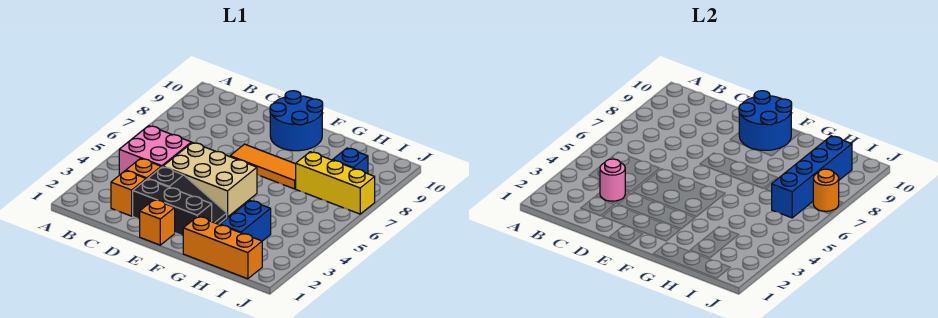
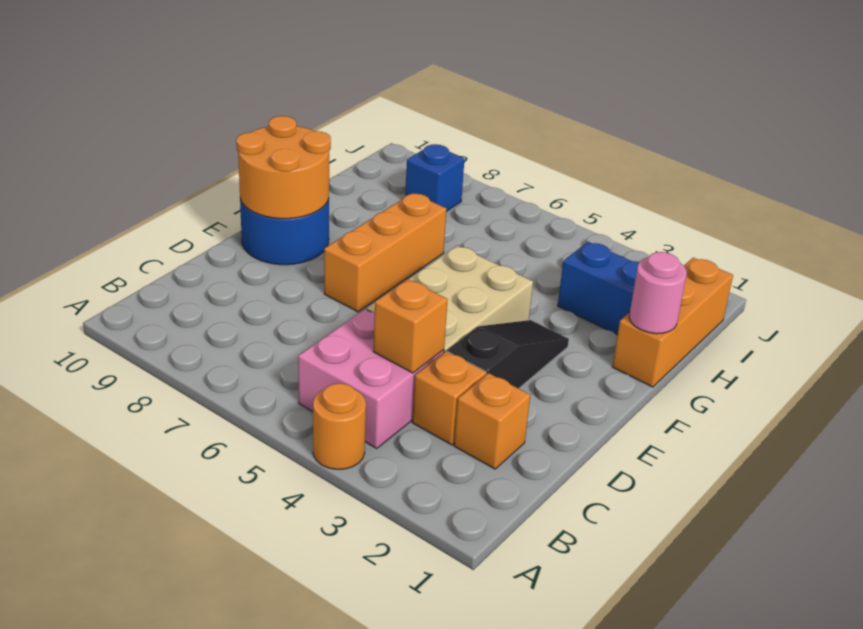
pink 1x1 round brick [600,159,625,201] -> pink 1x1 round brick moved to [629,252,687,334]
black 1x3 brick [133,179,212,236] -> none
orange 1x1 brick [140,200,175,245] -> orange 1x1 brick moved to [373,279,448,373]
orange 1x3 tile [230,144,296,189] -> orange 1x3 brick [324,193,446,312]
blue 2x2 round brick [739,91,792,150] -> orange 2x2 round brick [236,116,331,219]
yellow 1x3 brick [296,152,375,214] -> none
blue 1x4 brick [772,136,852,218] -> none
orange 1x1 round brick [813,169,839,211] -> orange 1x1 round brick moved to [313,383,366,469]

